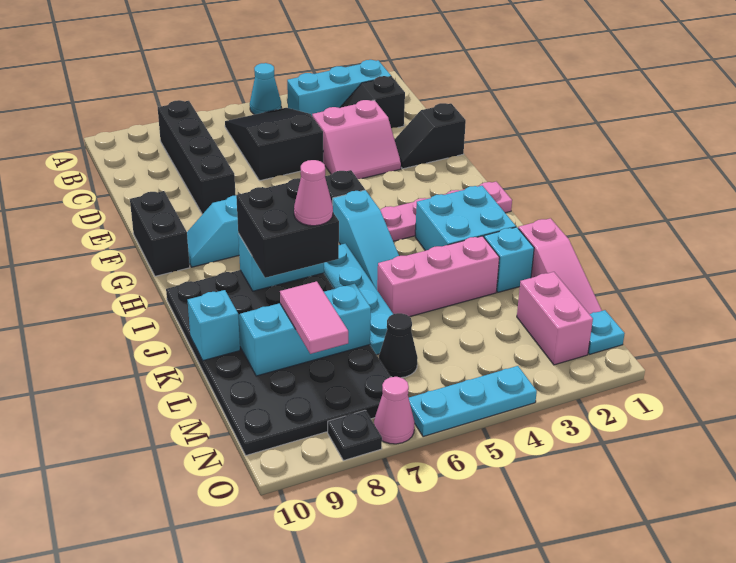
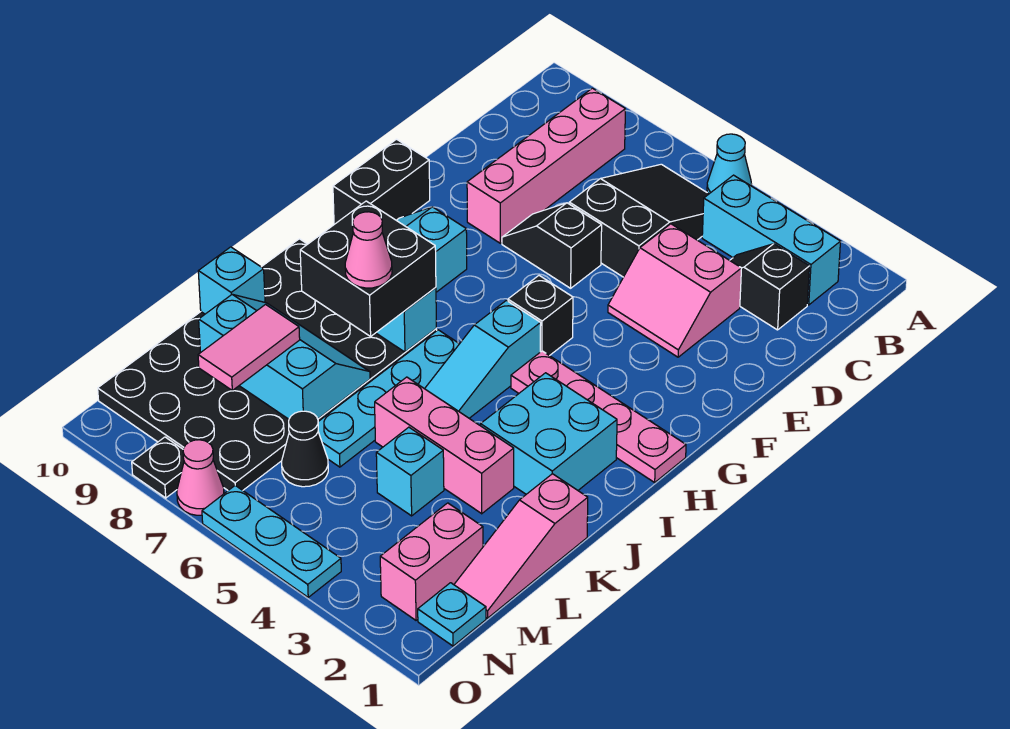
black 1x4 brick [158,100,236,214] -> pink 1x4 brick [467,88,625,243]
black 1x2 slope [394,103,466,169] -> black 1x2 slope moved to [502,203,602,288]
cyan 1x1 brick [484,227,534,292] -> cyan 1x1 brick moved to [376,427,444,516]

